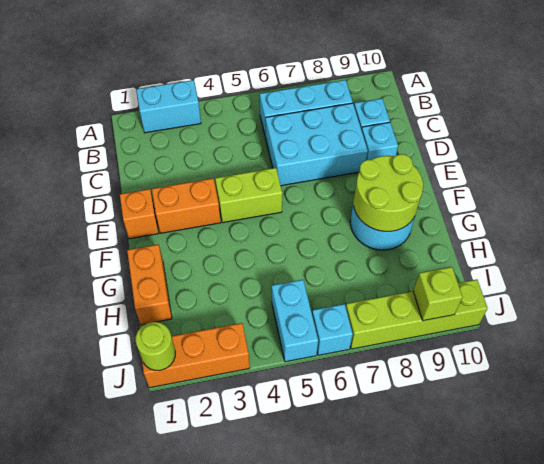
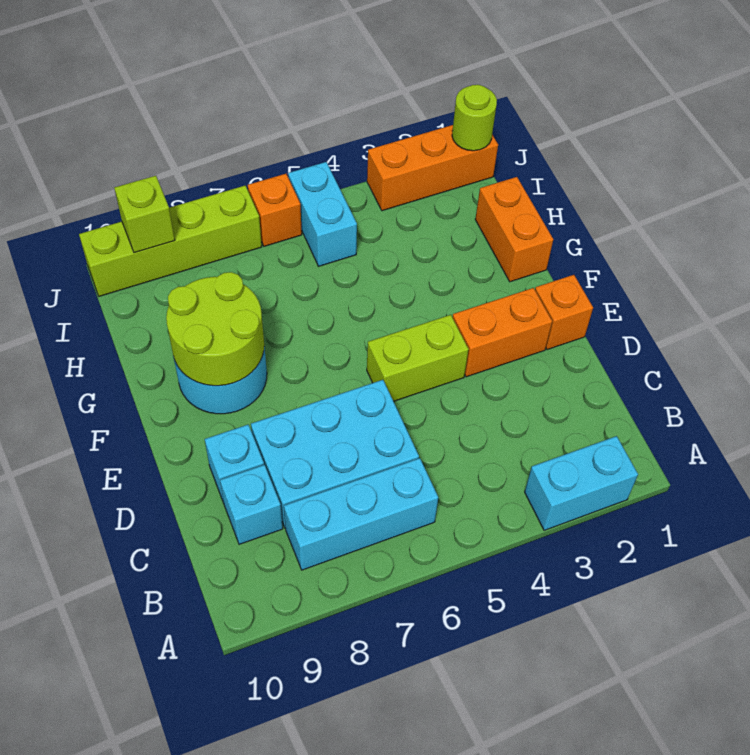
cyan 1x1 brick [312,304,353,355] -> orange 1x1 brick [248,174,302,246]

